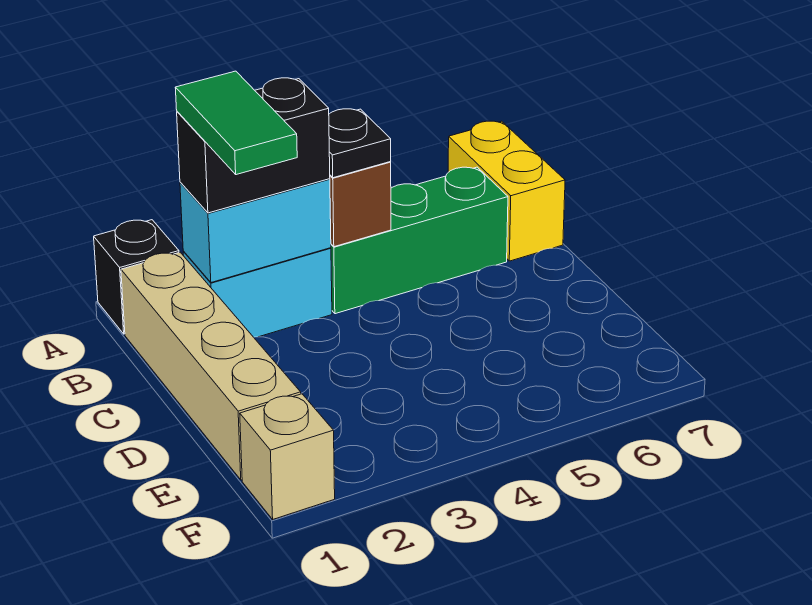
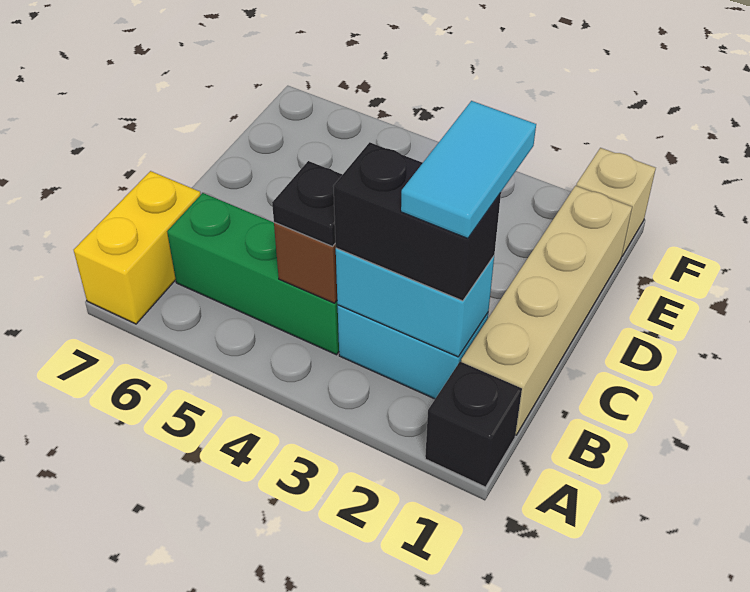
green 1x2 tile [175,71,297,175] -> cyan 1x2 tile [401,101,536,238]

